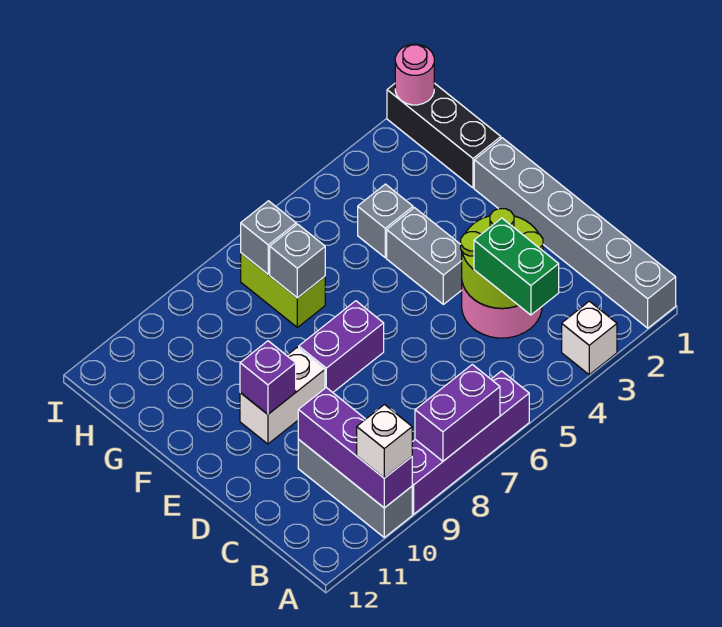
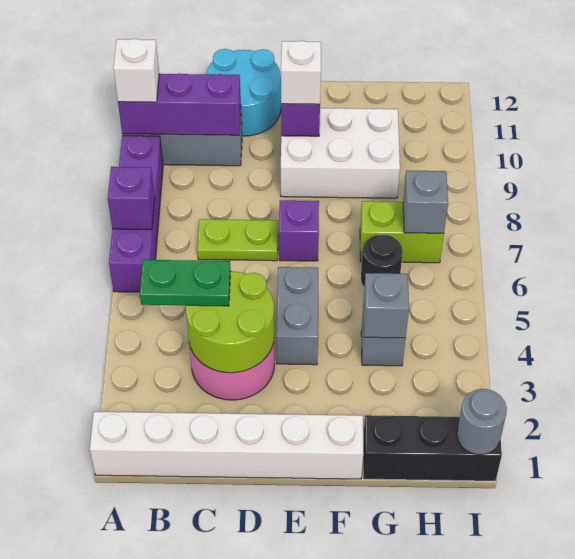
grey 1x6 brick [474,138,676,328] -> white 1x6 brick [90,412,363,479]
white 1x1 brick [562,301,617,375] -> white 1x1 brick moved to [281,41,321,104]
purple 1x2 brick [415,364,500,461] -> purple 1x1 brick [108,167,155,230]
green 1x2 brick [474,218,559,315] -> green 1x2 plate [140,260,231,306]
none -> lime 1x2 plate [197,219,278,261]
none -> cyan 2x2 round brick [206,49,281,136]
grey 1x2 brick [387,208,462,304] -> grey 1x2 brick turned to [276,267,318,365]
purple 1x2 brick [299,301,384,392] -> purple 1x1 brick [279,200,319,261]
white 1x2 brick [240,347,325,444] -> white 2x3 brick [281,108,400,198]
none -> black 1x1 round brick [361,235,403,288]
grey 1x1 brick [270,224,325,298] -> grey 1x1 brick moved to [363,273,409,338]
pink 1x1 round brick [395,44,434,105] -> grey 1x1 round brick [457,389,507,455]

